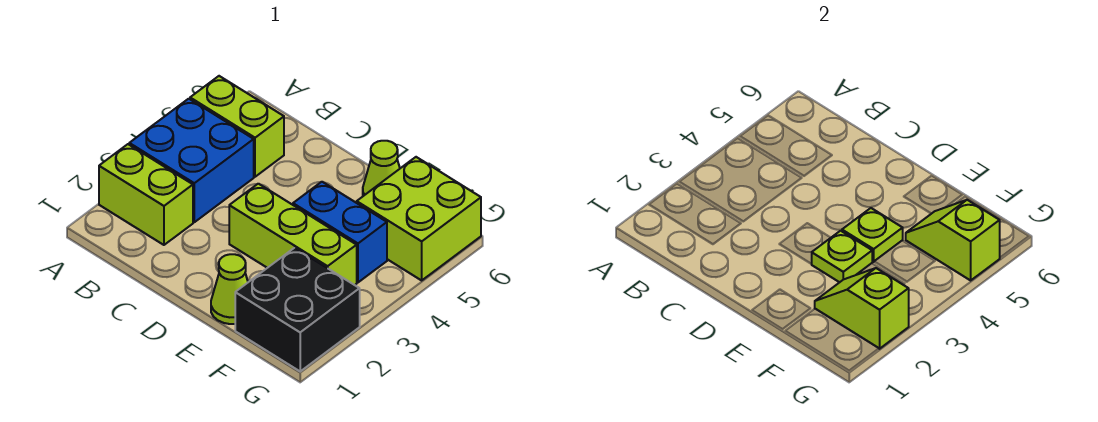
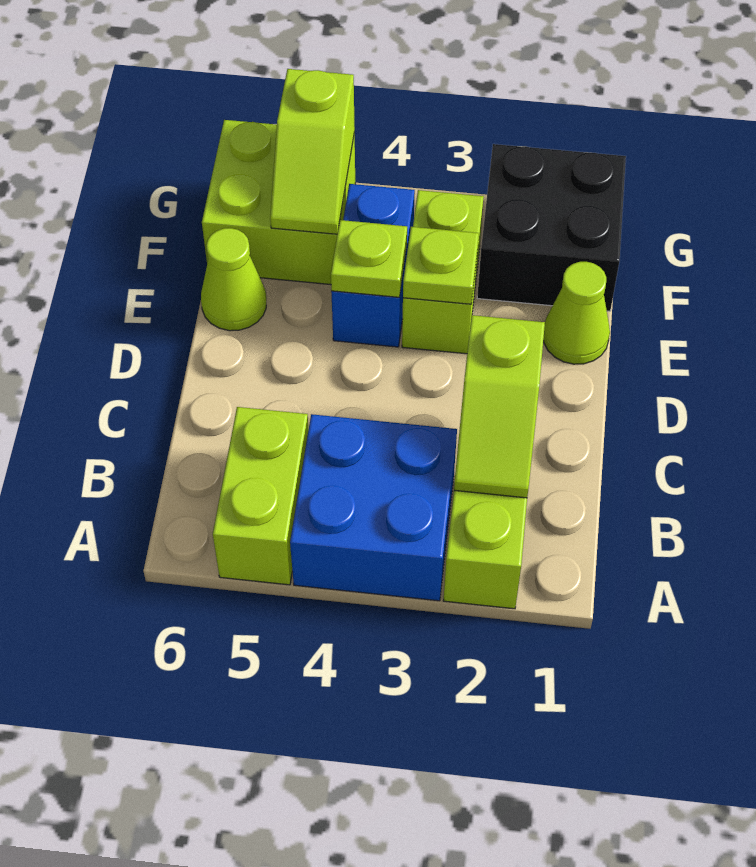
lime 1x3 brick [229,184,357,285] -> lime 1x2 brick [402,190,484,354]
lime 1x2 slope [815,268,909,349] -> lime 1x2 slope moved to [454,315,545,498]

